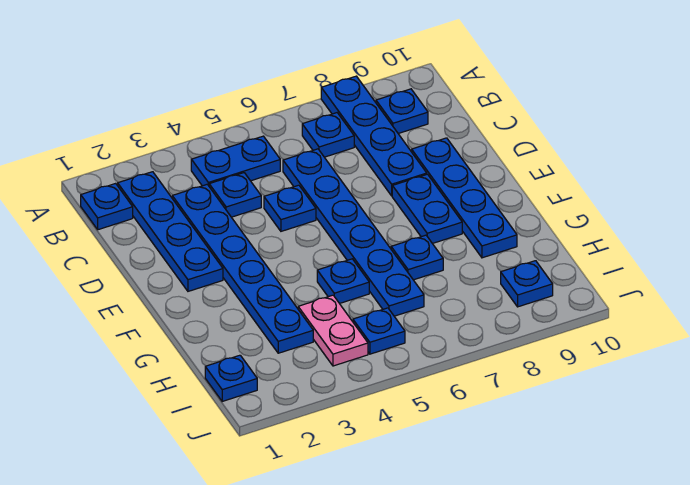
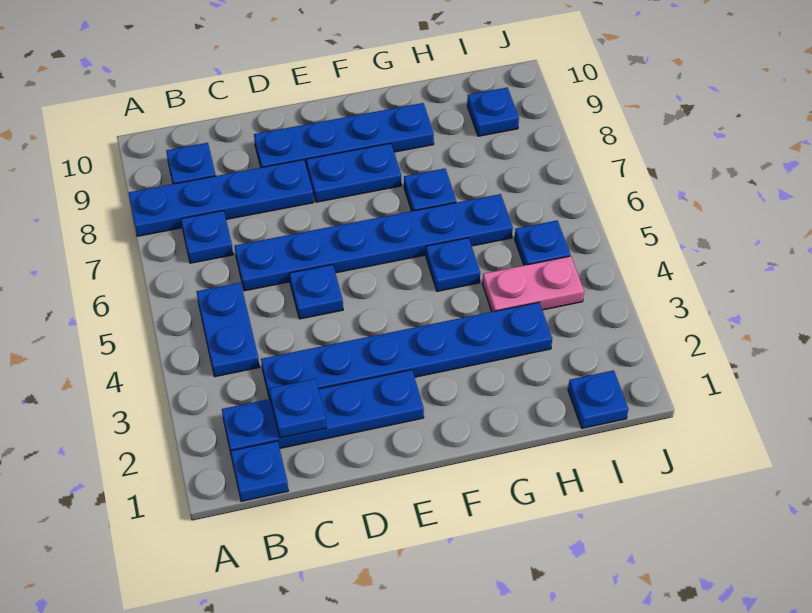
blue 1x1 plate [209,173,261,217] -> blue 1x1 plate moved to [269,379,326,438]

